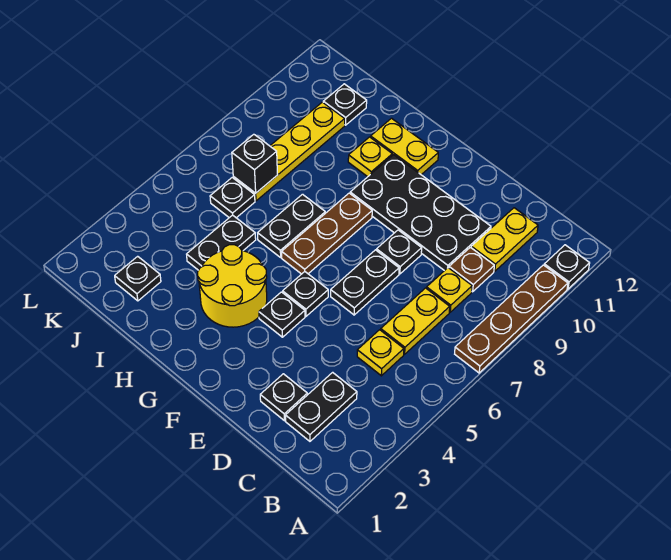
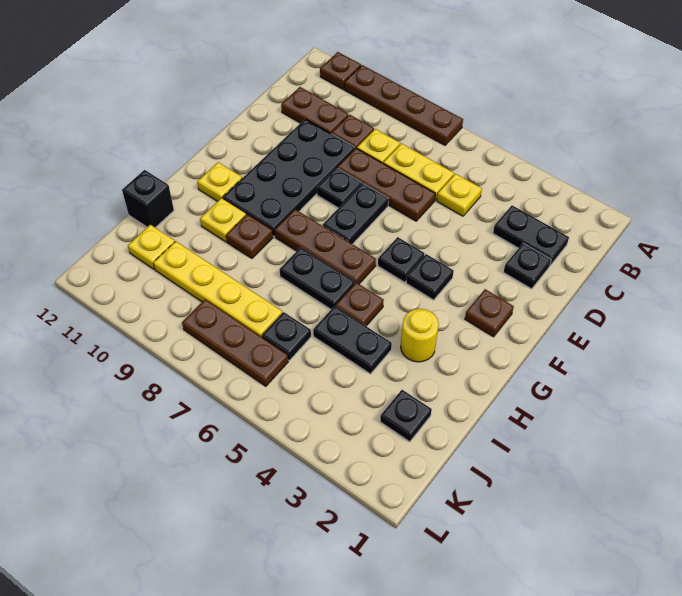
black 1x1 plate [544,245,590,289] -> brown 1x1 plate [320,52,361,89]
yellow 1x2 plate [471,208,538,271] -> brown 1x2 plate [281,87,348,133]
none -> brown 1x3 plate [337,148,435,221]
black 1x2 plate [331,250,399,315] -> black 1x2 plate turned to [323,184,388,244]
none -> brown 1x1 plate [465,289,514,337]
yellow 2x2 round brick [198,245,267,327] -> yellow 1x1 round brick [401,309,439,362]
yellow 1x2 plate [371,118,438,175] -> yellow 1x1 plate [197,162,242,201]
none -> brown 1x1 plate [336,283,384,326]
none -> brown 1x1 plate [226,214,273,258]
black 1x1 brick [232,134,277,193] -> black 1x1 brick moved to [122,170,174,228]
black 1x1 plate [323,84,367,125] -> yellow 1x1 plate [128,225,175,269]
none -> brown 1x3 plate [182,300,288,386]

